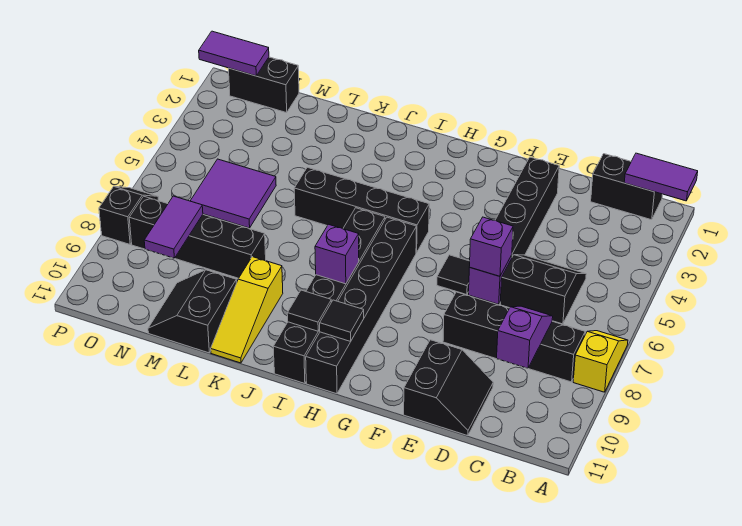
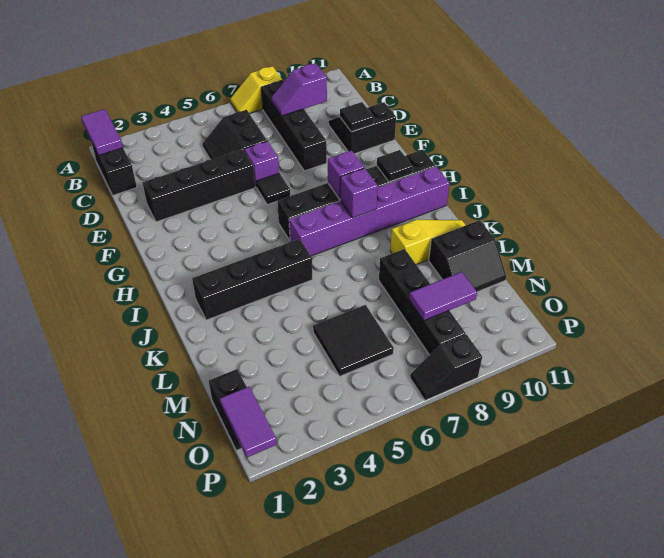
purple 1x1 brick [469,217,513,276] -> purple 1x1 brick moved to [328,150,364,199]
black 1x4 brick [294,167,429,253] -> black 1x4 brick turned to [192,239,312,320]
black 1x6 brick [273,208,385,383] -> purple 1x6 brick [289,167,450,256]
black 1x1 tile [287,290,331,331] -> black 1x1 tile moved to [340,102,374,132]
purple 2x2 tile [191,159,276,228] -> black 2x2 tile [313,305,394,376]

